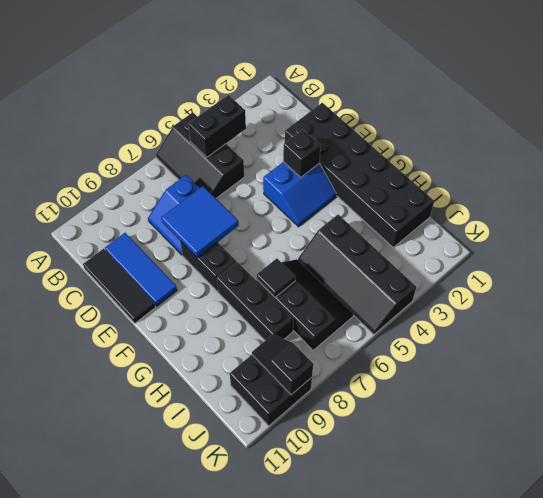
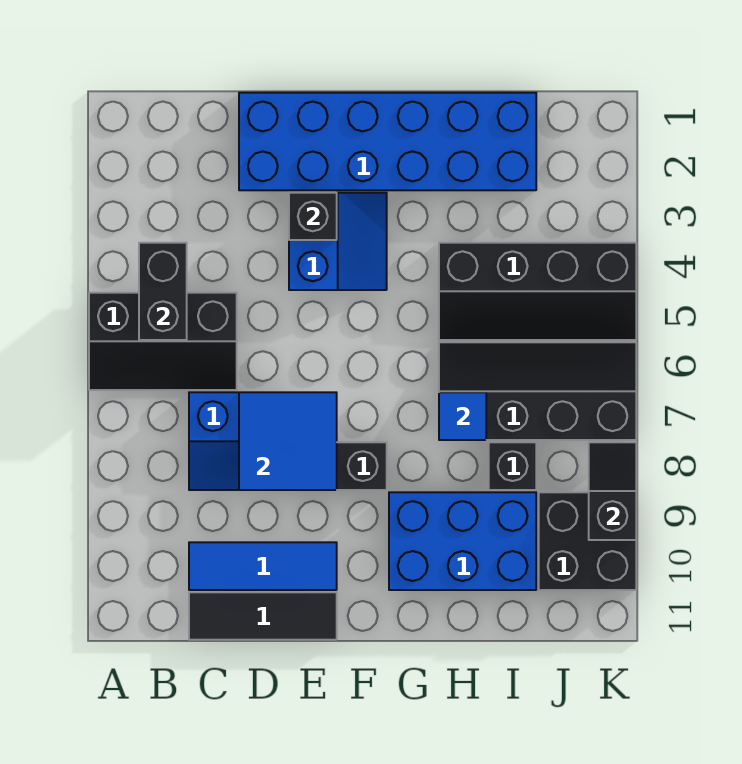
black 2x6 brick [285,103,434,247] -> blue 2x6 brick [239,93,536,190]
black 1x3 brick [217,262,293,340] -> black 1x1 brick [489,442,536,490]
none -> blue 2x3 brick [389,492,536,590]
black 2x3 slope [257,259,353,350] -> black 2x4 slope [439,342,636,440]
black 1x1 tile [257,258,295,297] -> blue 1x1 tile [439,392,486,440]
black 1x2 slope [252,335,313,395] -> black 1x2 slope turned to [589,442,636,540]

